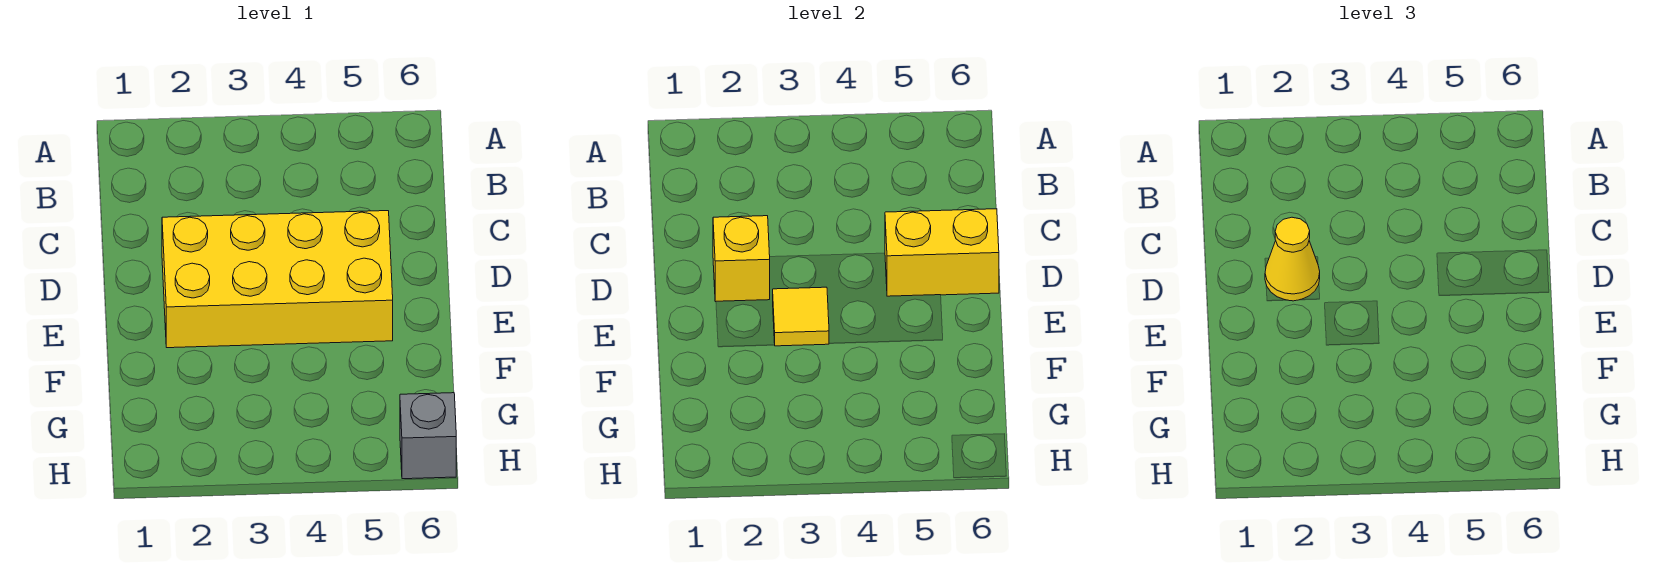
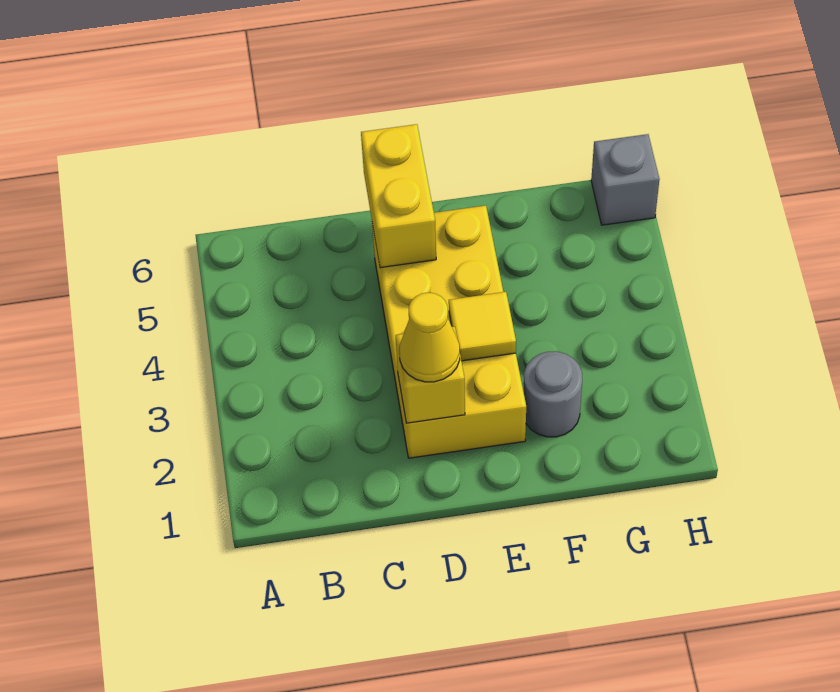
none -> grey 1x1 round brick [523,351,582,437]

